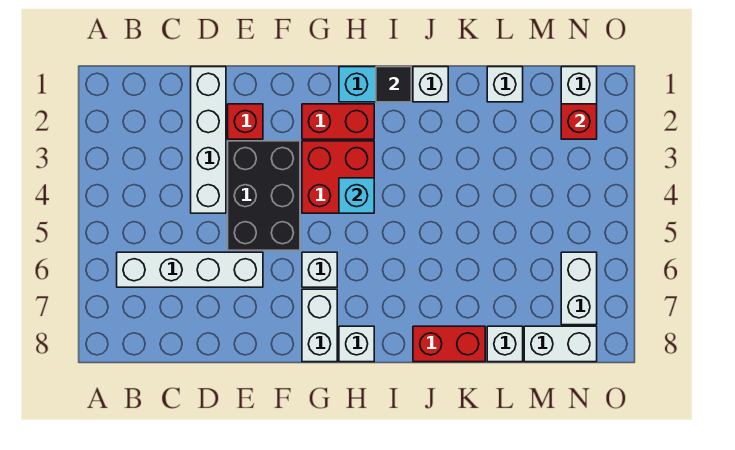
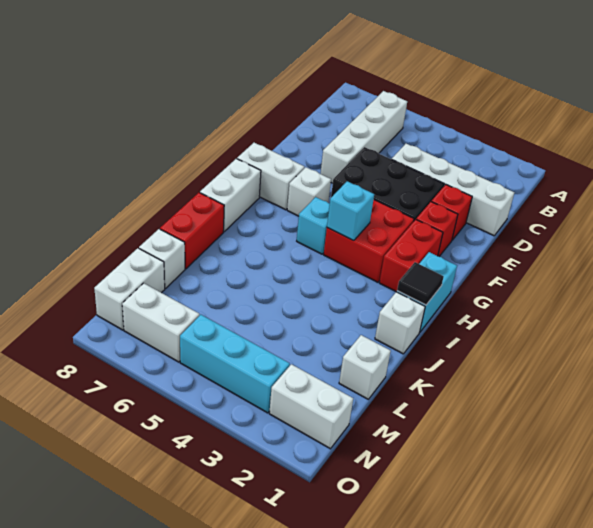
none -> cyan 1x1 brick [297,197,330,254]
white 1x1 brick [339,326,374,362] -> white 1x2 brick [200,159,261,232]
red 1x1 brick [561,104,597,139] -> red 1x1 brick moved to [416,202,458,256]
none -> cyan 1x3 brick [180,315,290,413]

